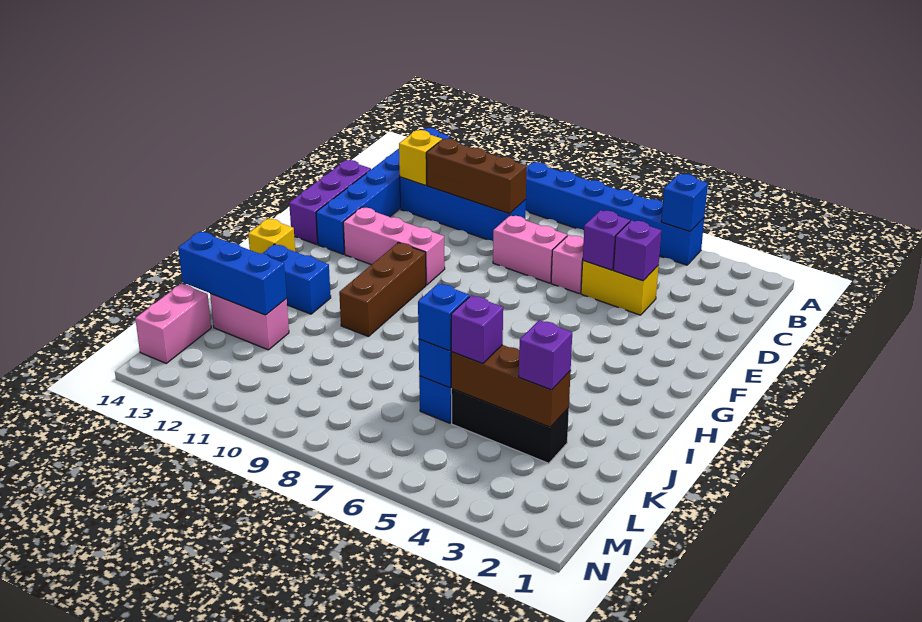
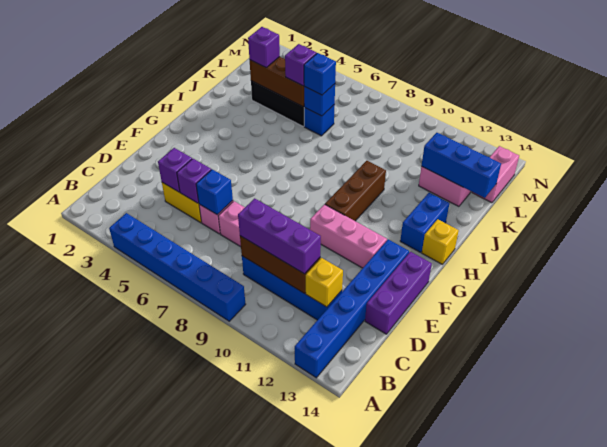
blue 1x1 brick [661,174,708,232] -> blue 1x1 brick moved to [196,169,233,215]
none -> purple 1x3 brick [238,198,321,274]
blue 1x2 brick [262,244,331,314] -> blue 1x2 brick turned to [400,193,449,252]

